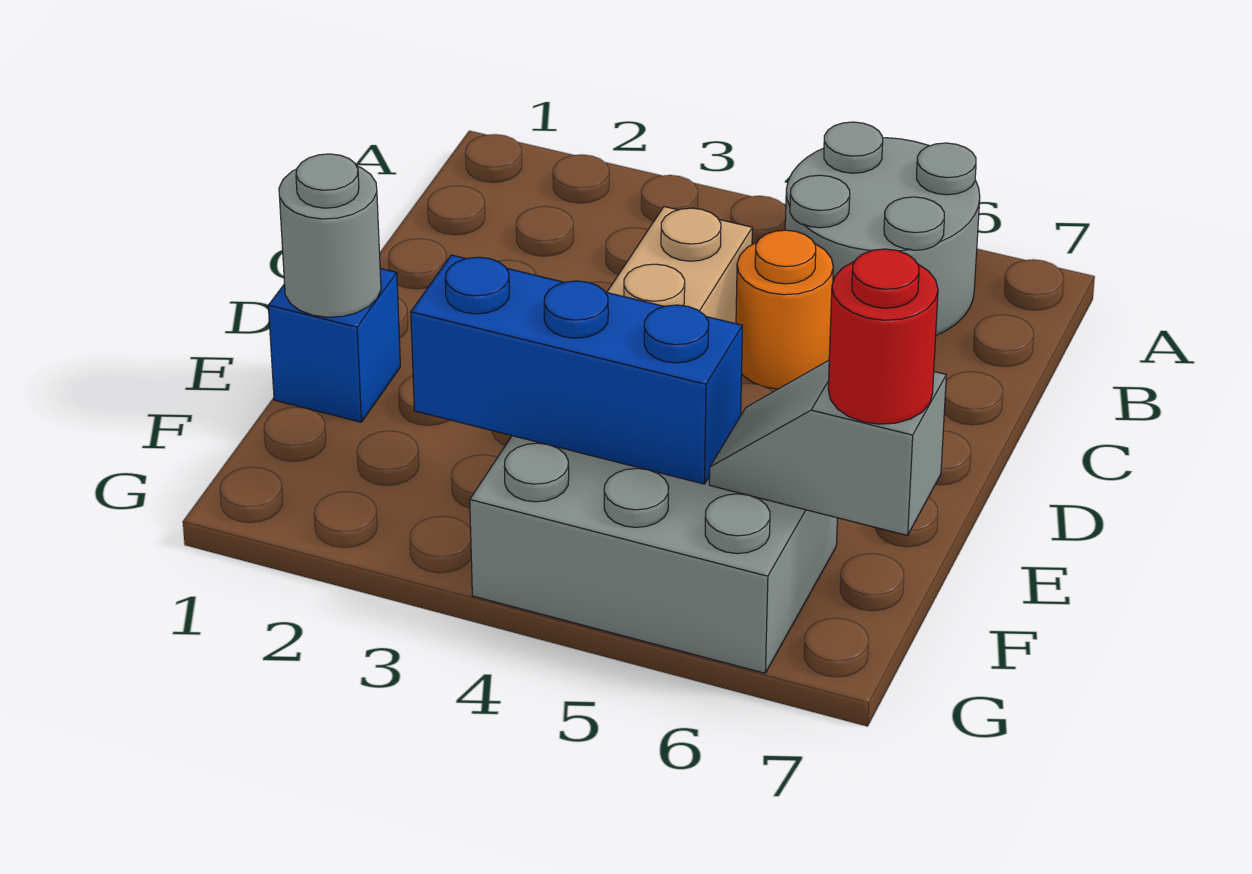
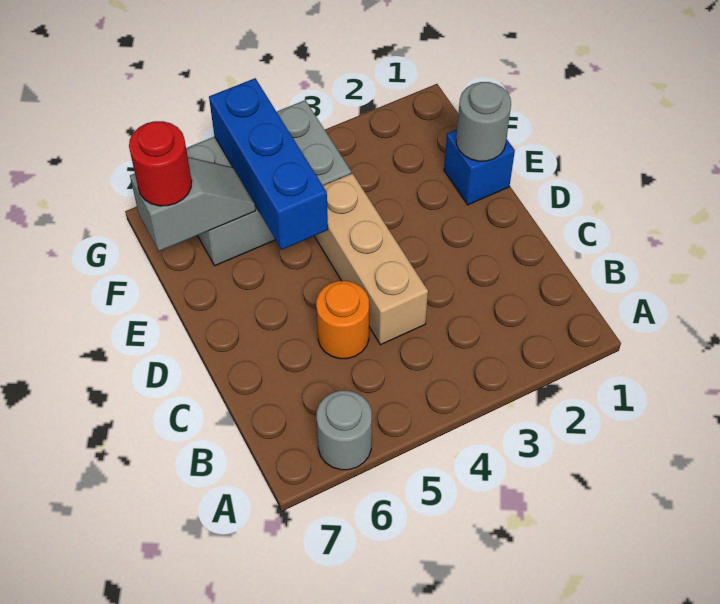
grey 2x2 round brick [785,122,980,335] -> grey 1x1 round brick [317,391,372,470]
blue 1x3 brick [411,255,742,484] -> blue 1x3 brick turned to [209,78,328,250]

